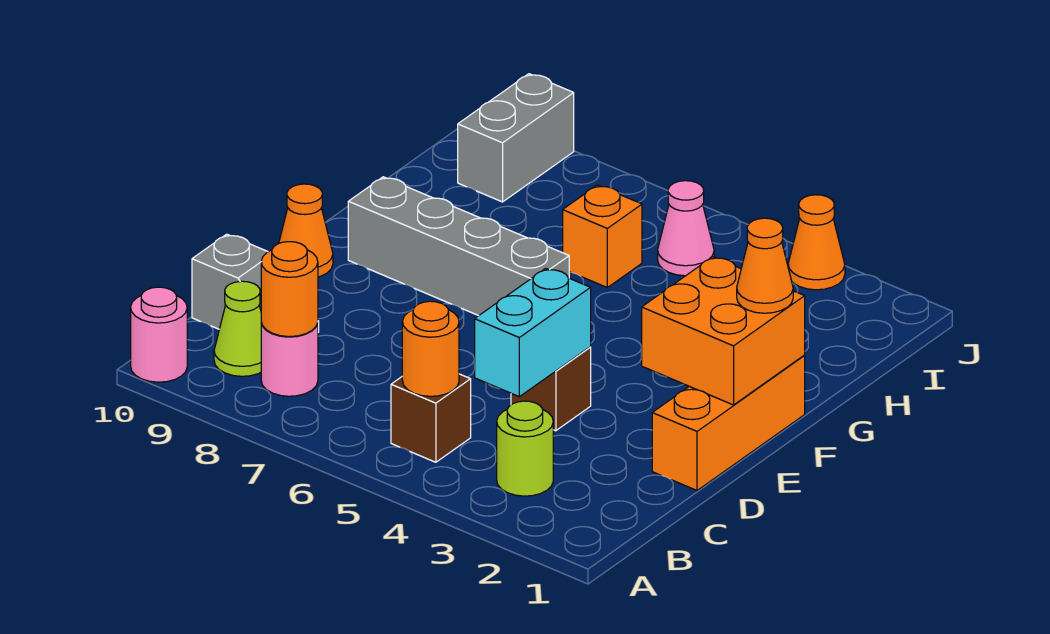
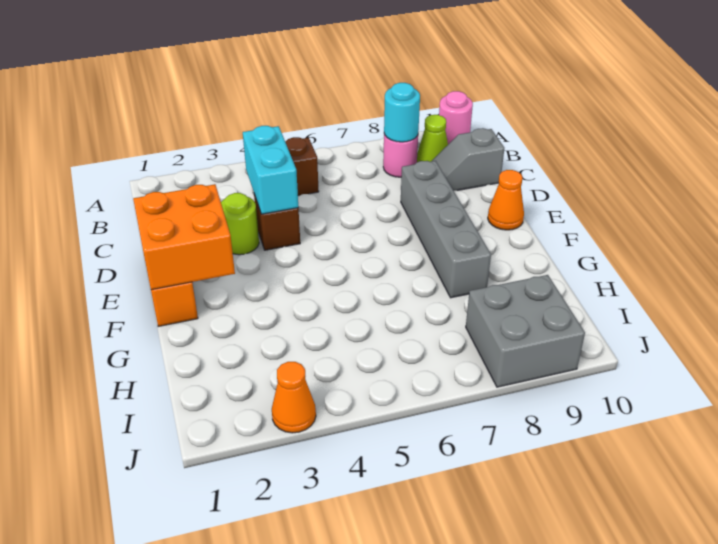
lime 1x1 round brick [497,401,553,496] -> lime 1x1 round brick moved to [221,193,259,255]
orange 1x1 round brick [402,301,459,396] -> none
orange 1x1 round brick [261,242,318,337] -> cyan 1x1 round brick [384,83,420,142]
orange 1x1 cone [737,218,793,313] -> none
grey 1x4 brick [348,177,569,316] -> grey 1x4 brick turned to [401,161,491,298]
orange 1x1 brick [563,185,642,287] -> none
pink 1x1 cone [658,181,714,276] -> none
grey 1x2 brick [458,74,574,202] -> grey 2x2 brick [466,275,585,387]

